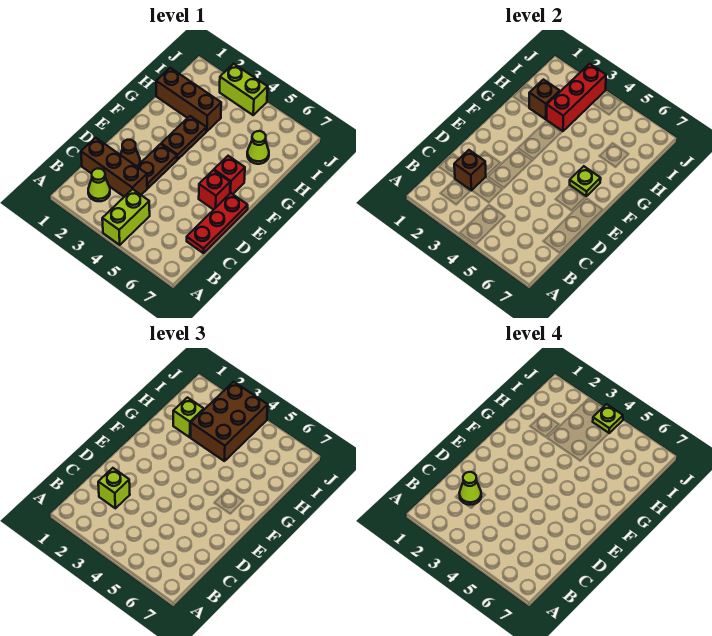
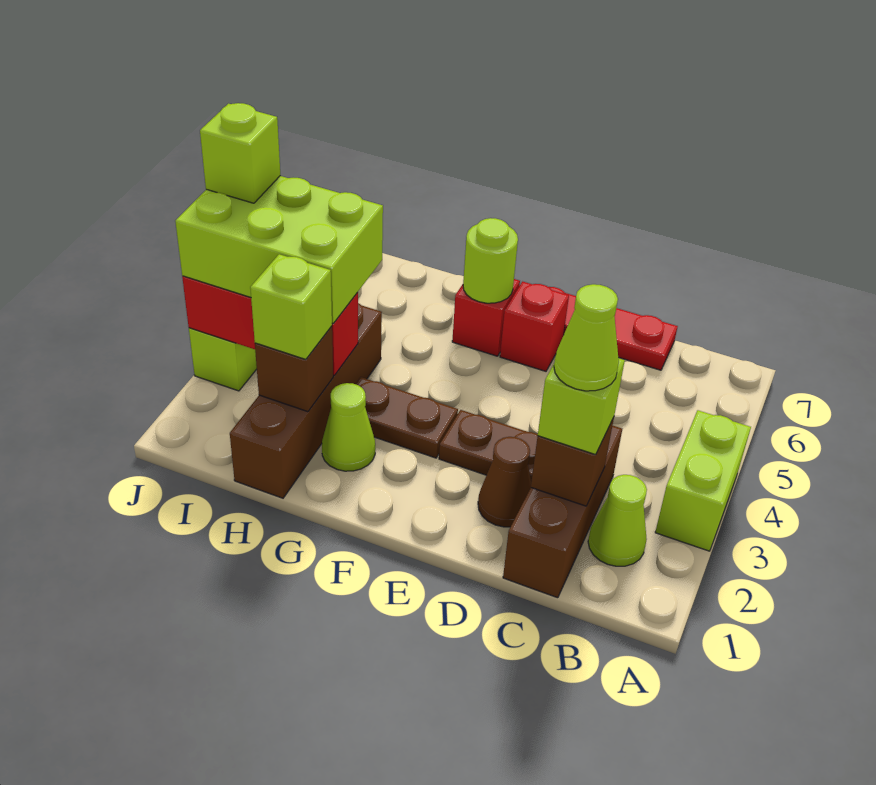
lime 1x2 brick [102,189,150,245] -> lime 1x2 brick turned to [655,410,751,551]
lime 1x1 plate [570,166,601,196] -> lime 1x1 round brick [463,218,518,303]
brown 1x3 brick [156,68,221,131] -> brown 1x4 brick [230,303,382,498]
brown 2x3 brick [191,382,268,461] -> lime 2x3 brick [175,176,383,324]
lime 1x1 cone [247,131,269,164] -> lime 1x1 cone moved to [322,383,375,471]
lime 1x1 plate [593,404,623,433] -> lime 1x1 brick [200,103,280,203]

